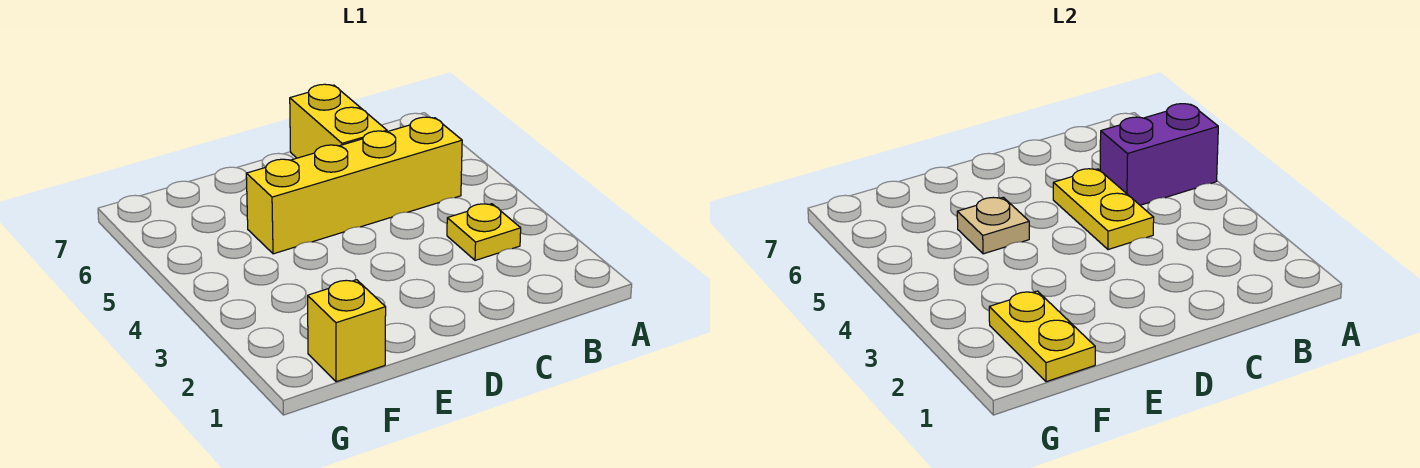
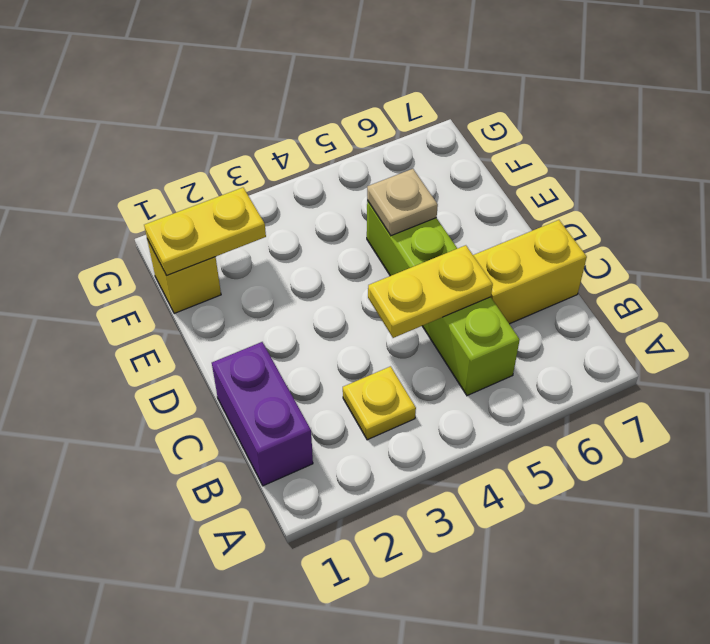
purple 1x2 brick [1100,104,1218,205] -> purple 1x2 brick moved to [212,342,313,486]
yellow 1x4 brick [246,117,462,254] -> lime 1x4 brick [367,200,520,396]

